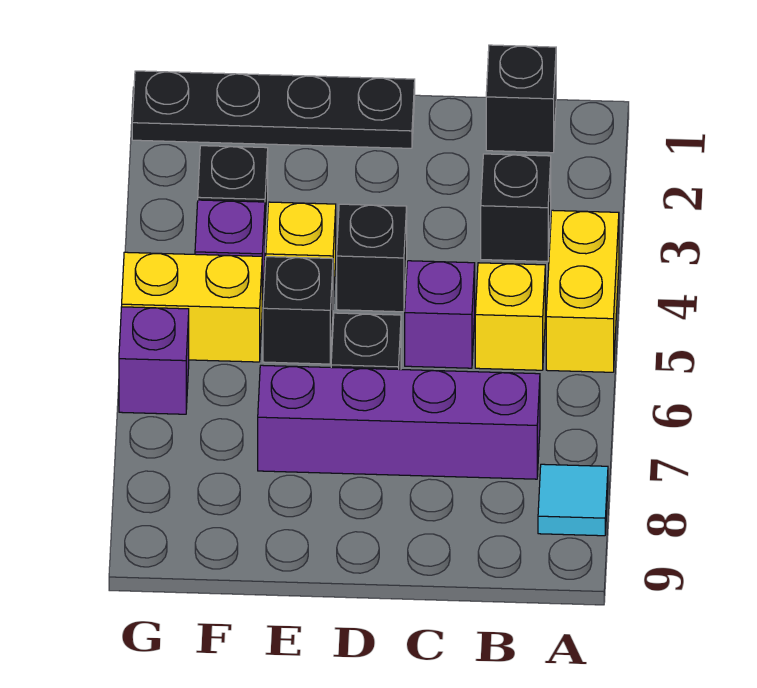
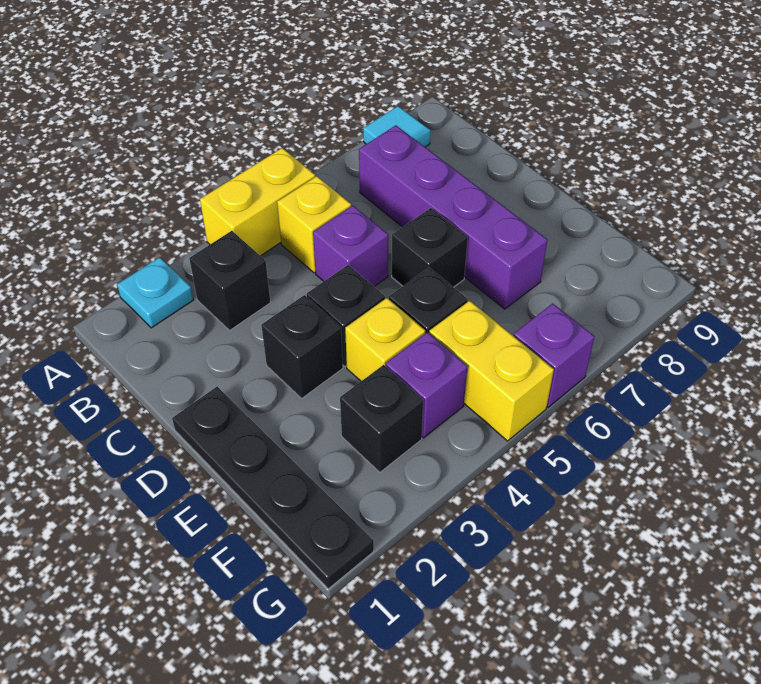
none -> cyan 1x1 plate [117,257,193,328]
black 1x1 brick [486,45,556,153] -> black 1x1 brick moved to [261,295,343,398]

